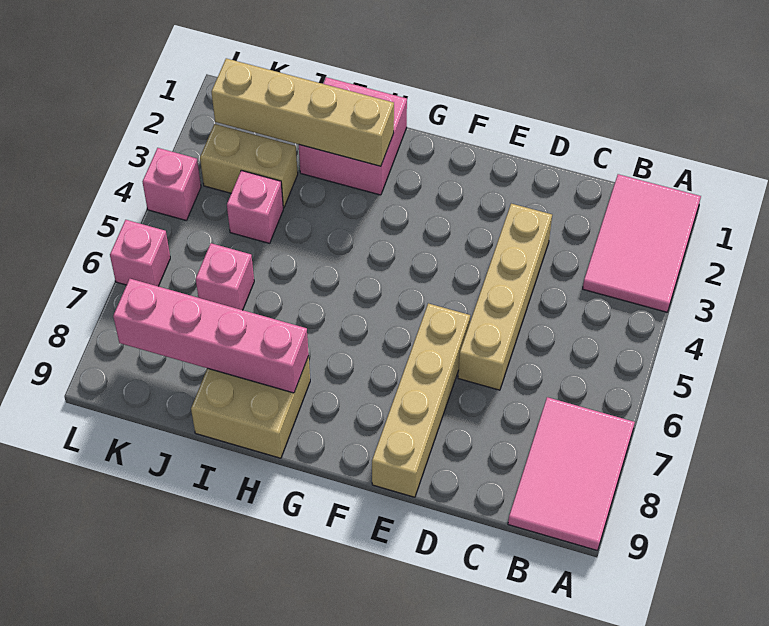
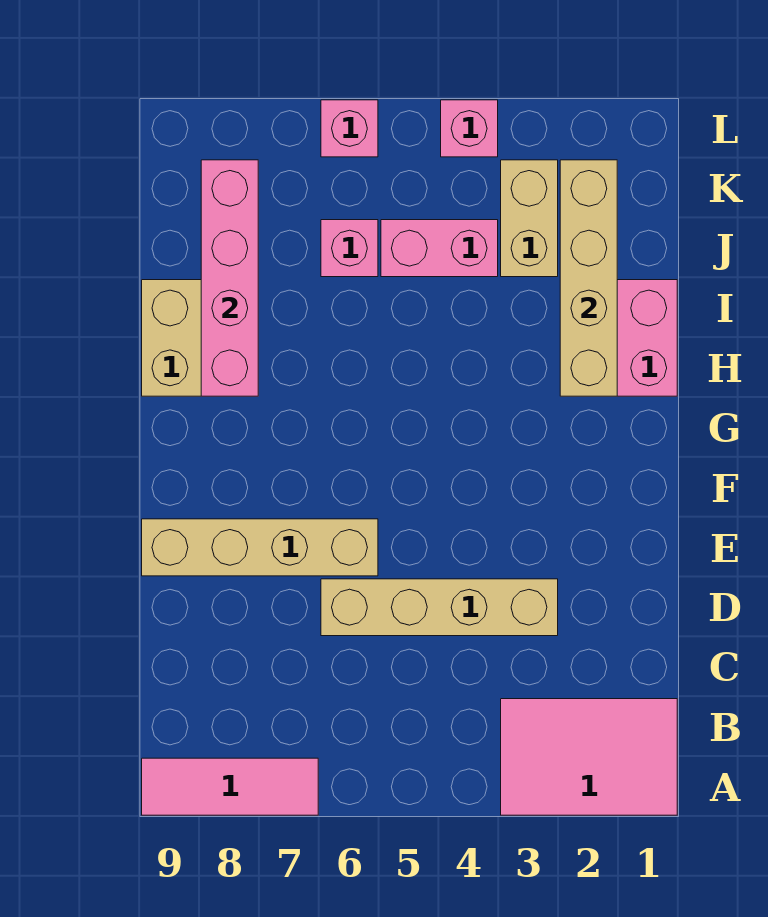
pink 2x3 tile [508,397,635,551] -> pink 1x3 tile [142,758,318,815]
pink 1x1 brick [227,170,283,243] -> pink 1x2 brick [381,220,498,277]

